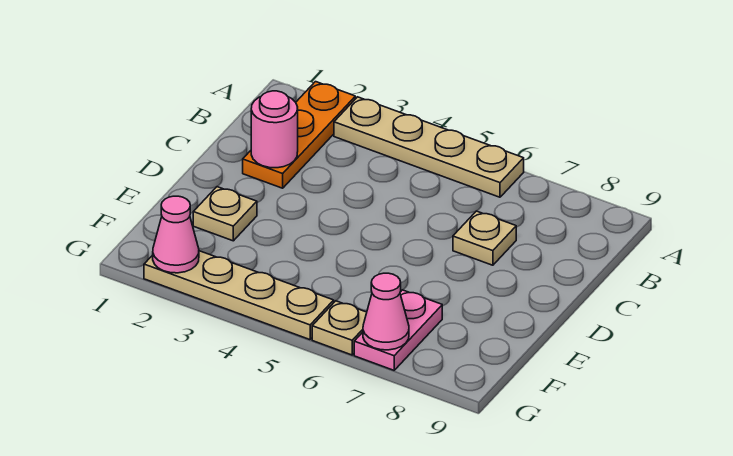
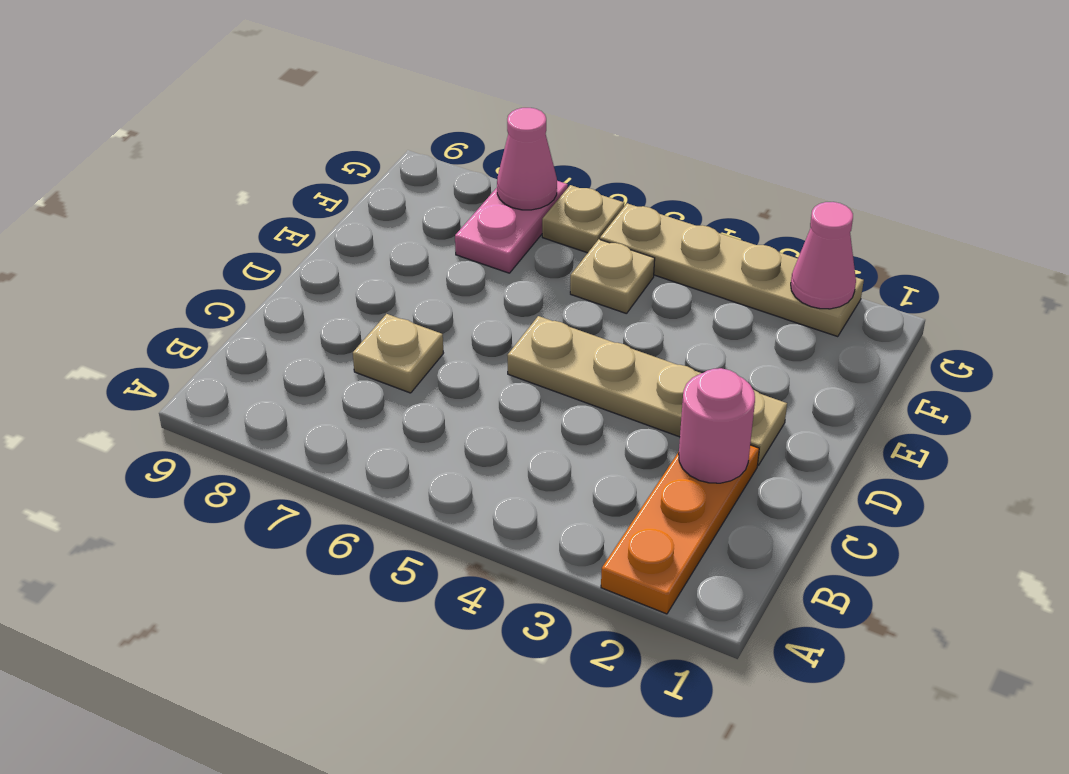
tan 1x4 plate [334,97,524,197] -> tan 1x4 plate moved to [507,316,787,465]
tan 1x1 plate [193,187,257,241] -> tan 1x1 plate moved to [570,239,655,314]

